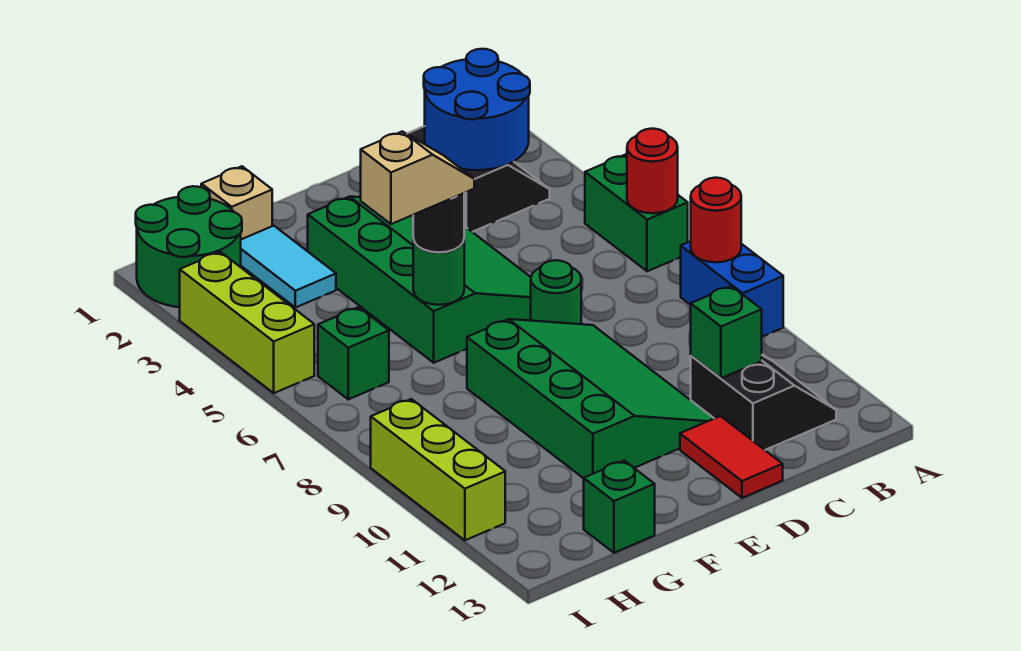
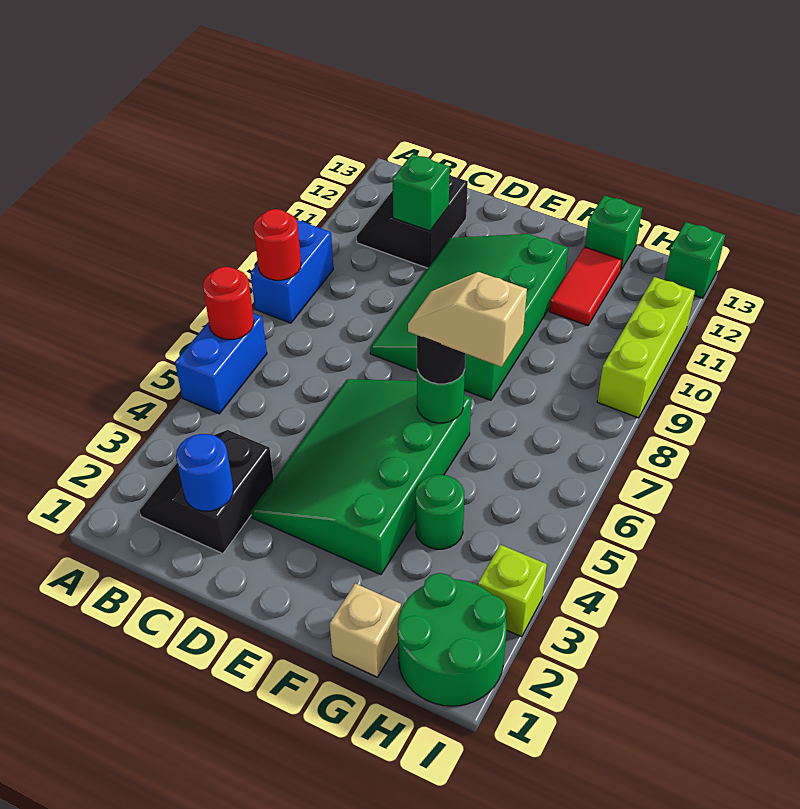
green 1x2 brick [585,155,688,271] -> blue 1x2 brick [175,313,267,414]
blue 2x2 round brick [424,49,530,170] -> blue 1x1 round brick [176,434,233,511]
green 1x1 round brick [531,260,581,324] -> green 1x1 round brick moved to [416,475,464,549]
red 1x2 tile [680,416,783,498] -> red 1x2 tile moved to [549,247,622,326]
cyan 1x2 tile [241,226,336,308] -> none
green 1x1 brick [318,307,389,399] -> green 1x1 brick moved to [665,222,725,298]
lime 1x3 brick [180,252,314,393] -> lime 1x1 brick [478,545,547,637]

